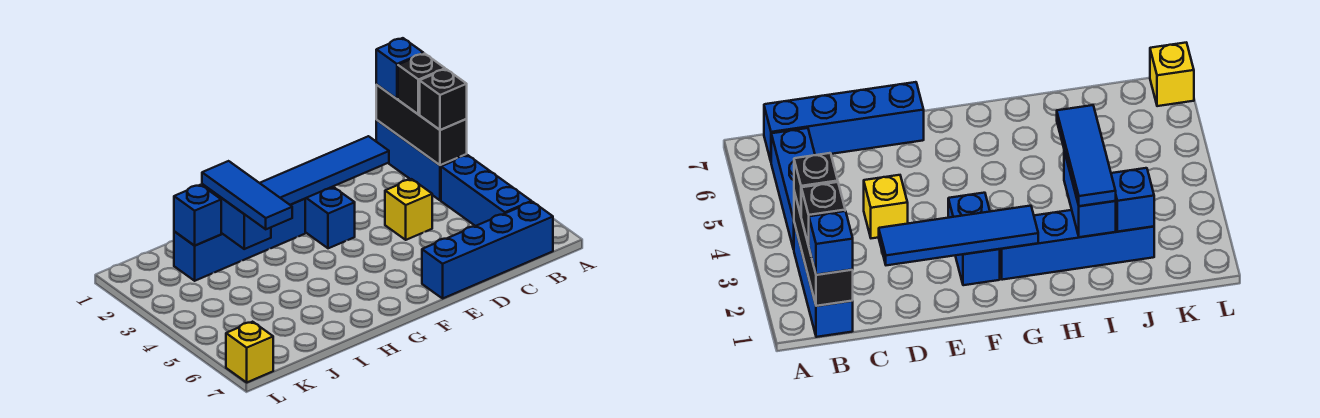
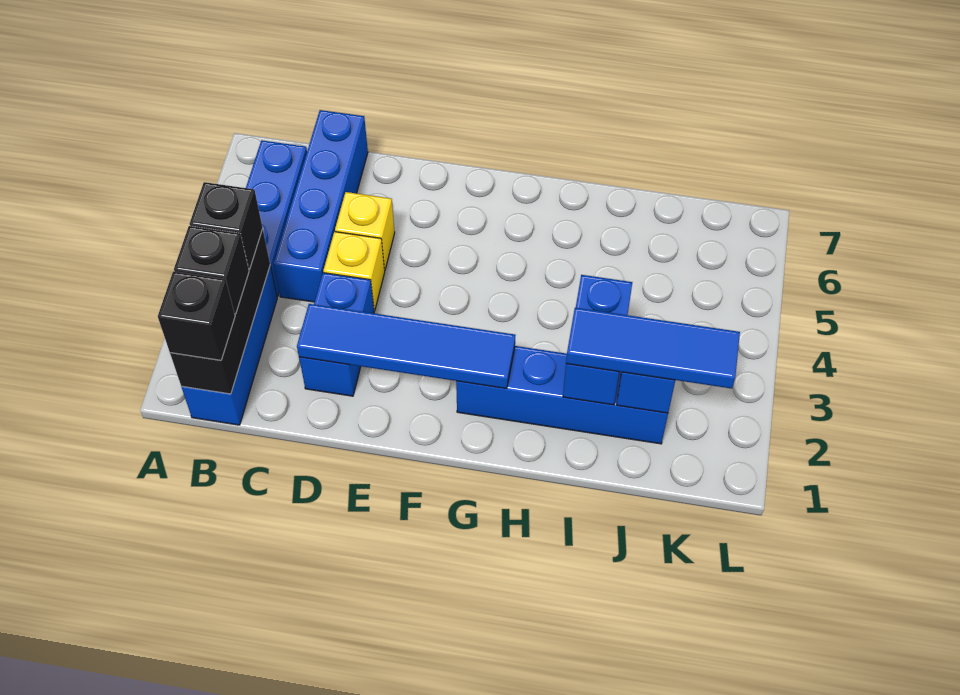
blue 1x1 brick [376,38,424,99] -> black 1x1 brick [158,271,235,360]
blue 1x4 brick [422,202,553,298] -> blue 1x4 brick turned to [273,110,368,302]
blue 1x2 brick [305,187,355,248] -> blue 1x2 brick moved to [299,273,374,396]
blue 1x3 tile [202,161,292,229] -> blue 1x3 tile turned to [566,308,740,389]
yellow 1x1 brick [226,322,273,382] -> yellow 1x1 brick moved to [335,192,395,271]

